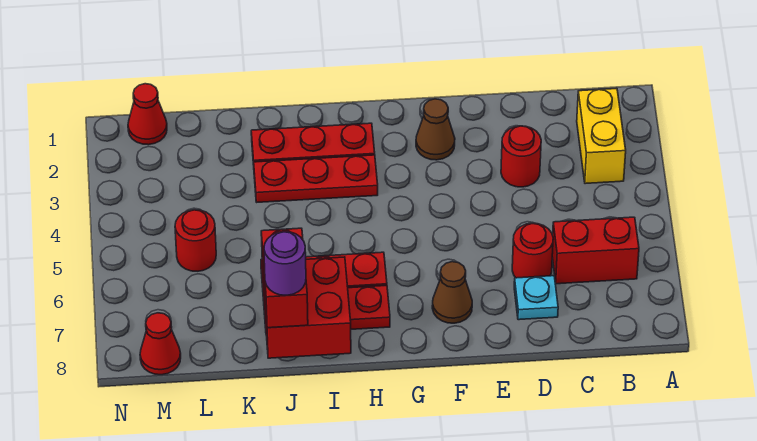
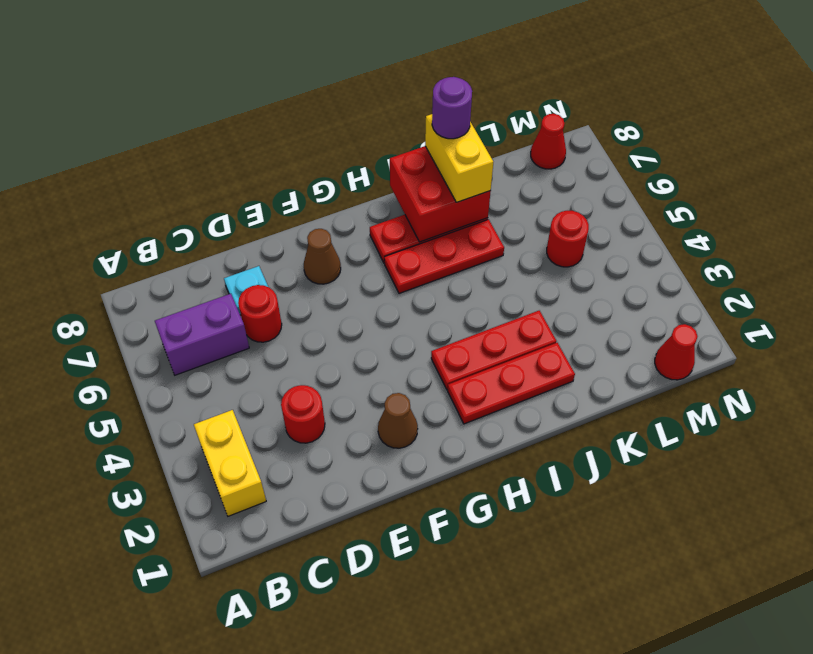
red 1x2 brick [552,217,639,284] -> purple 1x2 brick [155,294,249,375]
red 1x2 brick [261,228,308,328] -> yellow 1x2 brick [425,114,493,202]

